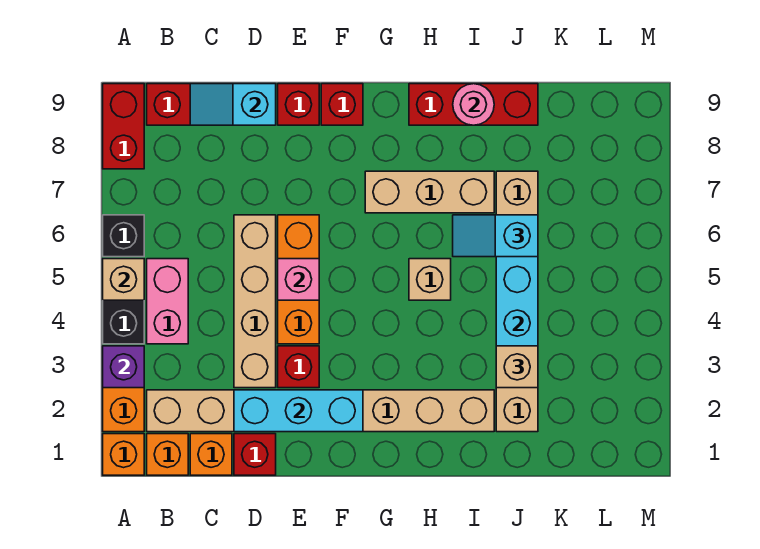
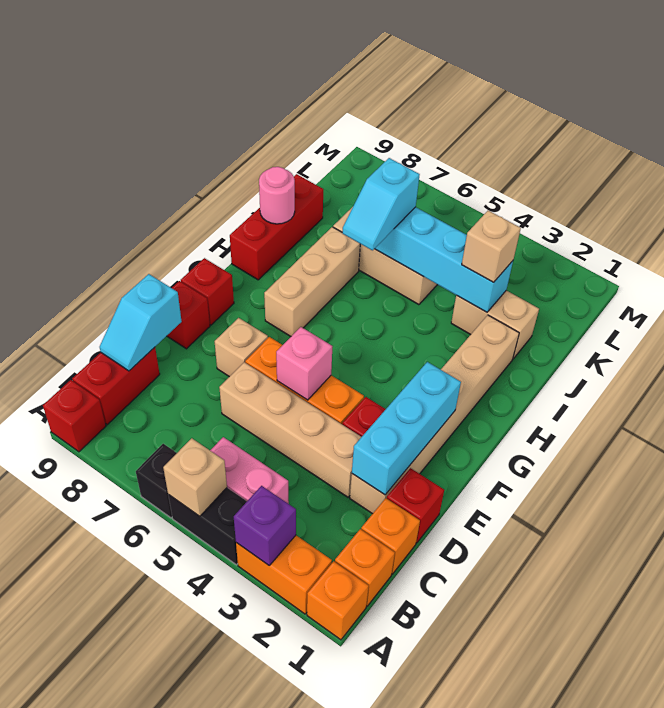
red 1x2 brick [103,84,144,169] -> red 1x1 brick [43,380,106,452]
tan 1x8 brick [147,390,494,432] -> tan 1x6 brick [350,315,519,514]
tan 1x1 brick [409,259,451,300] -> tan 1x1 brick moved to [215,318,268,377]

